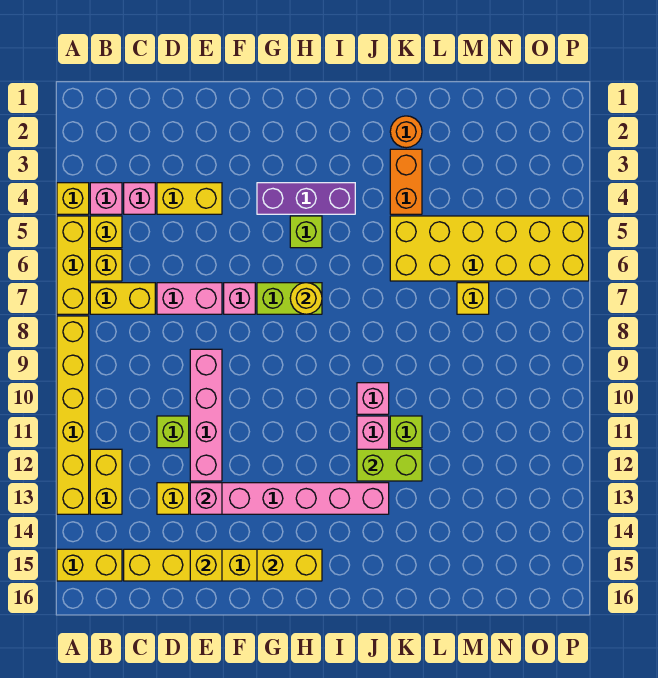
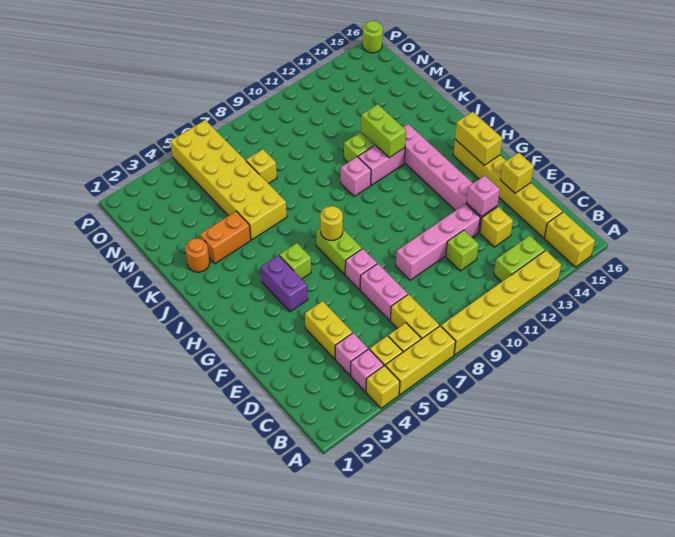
yellow 1x2 brick [90,449,122,514] -> lime 1x2 brick [494,236,545,282]
purple 1x3 brick [257,183,355,214] -> purple 1x2 brick [261,255,308,312]
none -> lime 1x1 round brick [363,21,383,53]

